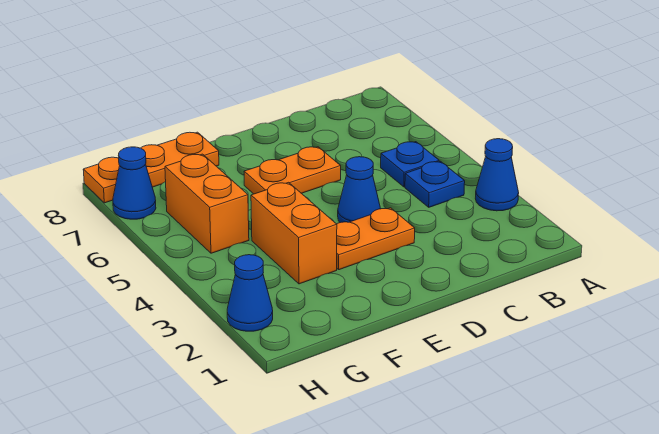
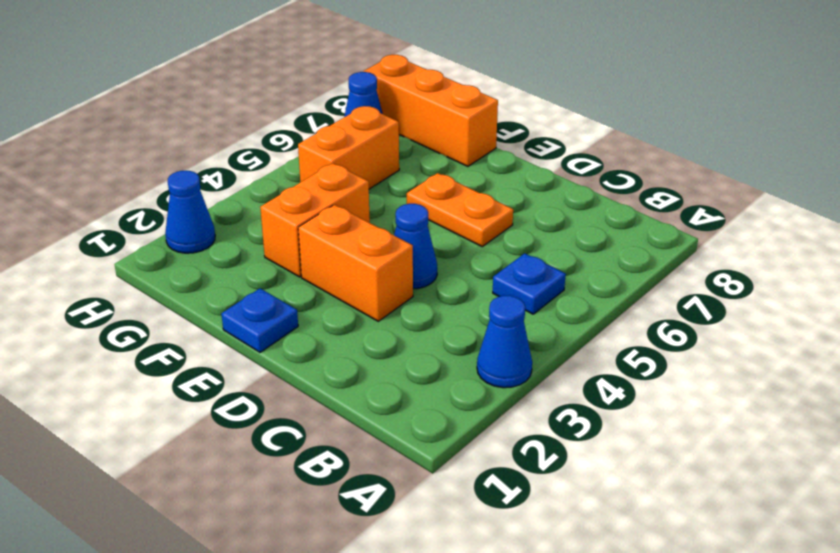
blue 1x1 plate [405,161,465,207] -> blue 1x1 plate moved to [222,288,298,352]
orange 1x2 plate [337,208,415,270] -> orange 1x2 brick [298,205,413,321]
orange 1x3 plate [83,132,219,203] -> orange 1x3 brick [363,55,498,166]

